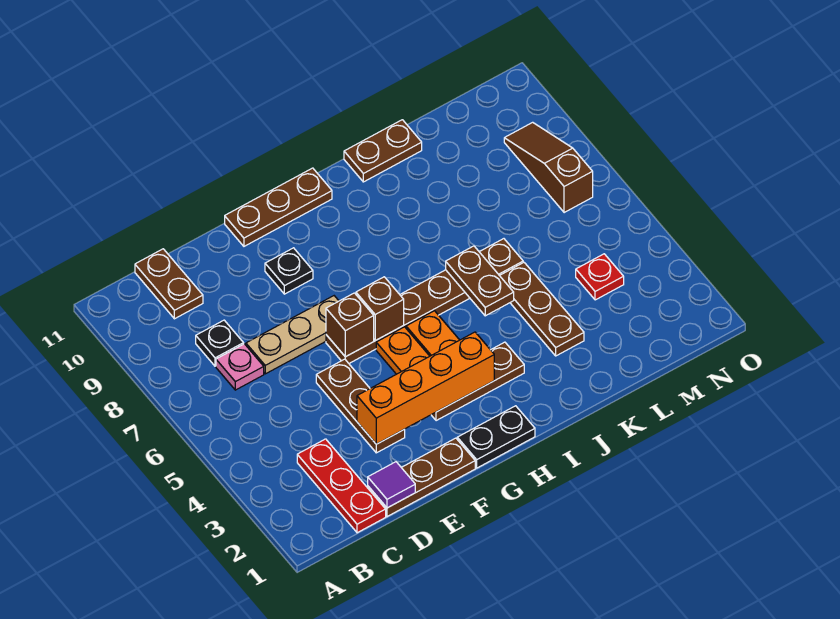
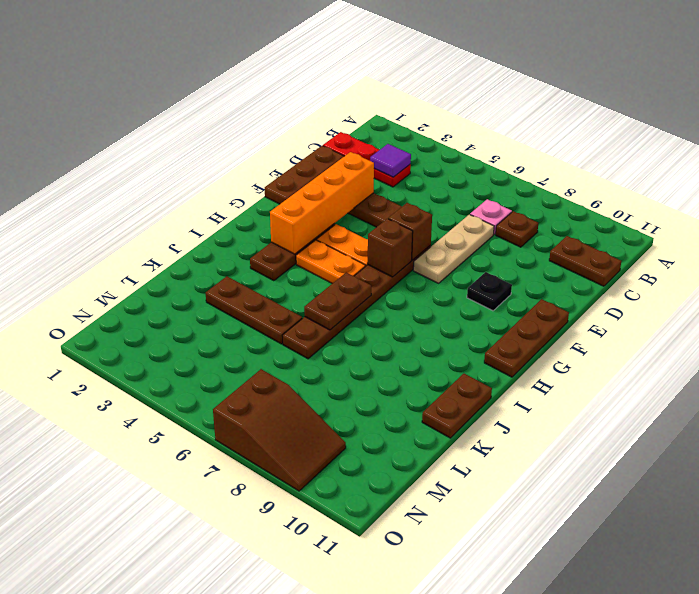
black 1x1 plate [196,320,244,366] -> brown 1x1 plate [496,211,538,247]
purple 1x1 tile [368,462,415,508] -> purple 1x1 tile moved to [370,144,411,177]
black 1x2 plate [457,406,535,468] -> none
brown 1x2 plate [446,246,514,316] -> brown 1x2 plate turned to [304,273,371,330]
red 1x1 plate [576,254,624,300] -> none
brown 1x3 slope [504,122,593,213] -> brown 2x3 slope [213,369,346,491]

